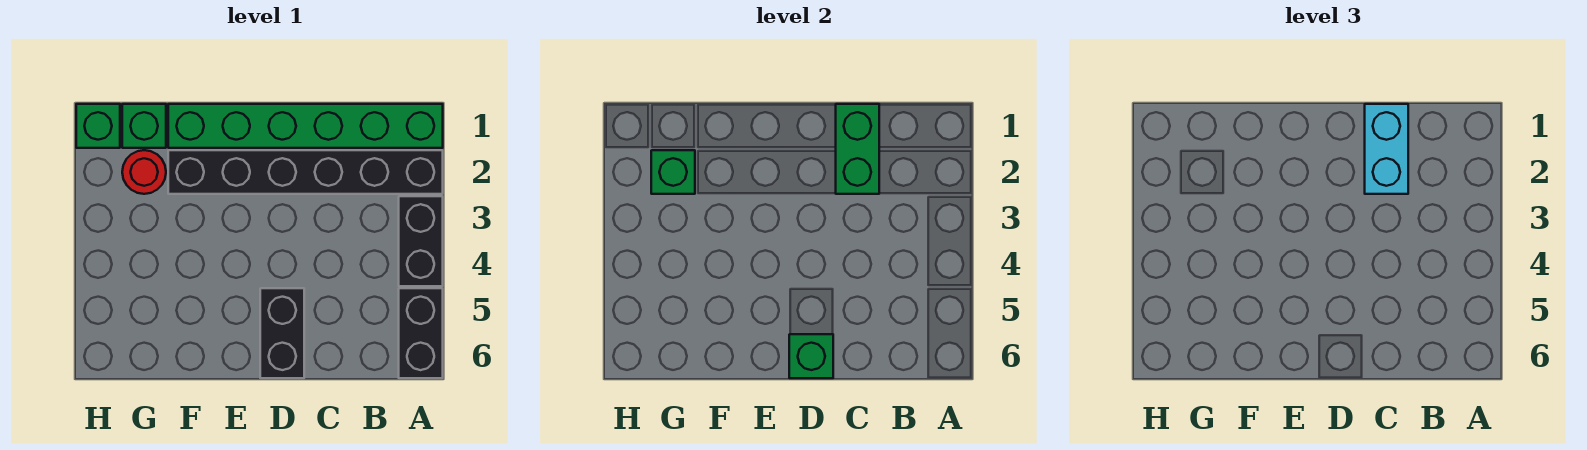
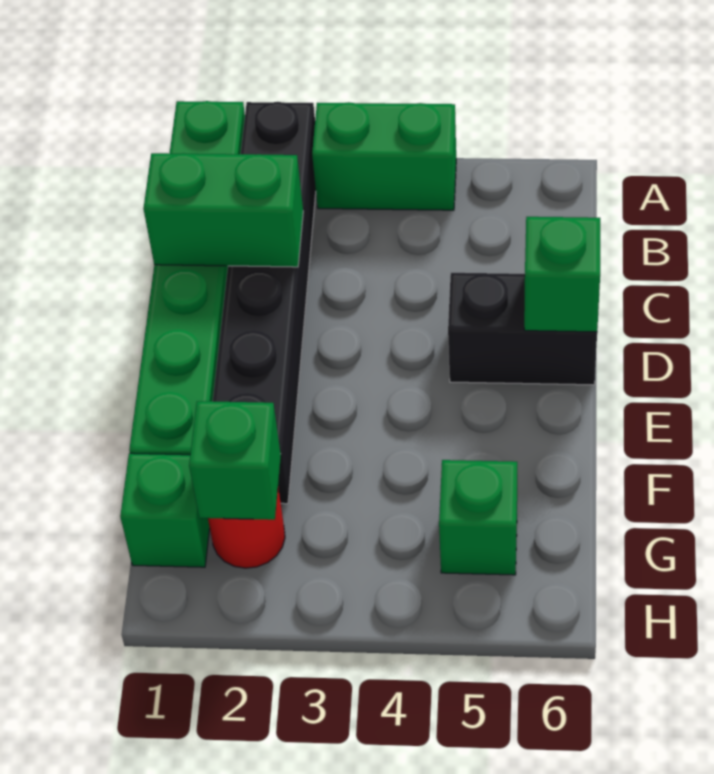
black 1x2 brick [399,196,443,286] -> green 1x2 brick [312,102,456,210]
black 1x2 brick [399,288,443,378] -> none
cyan 1x2 brick [1365,104,1408,194] -> none
green 1x1 brick [76,104,120,148] -> green 1x1 brick moved to [439,460,517,575]

